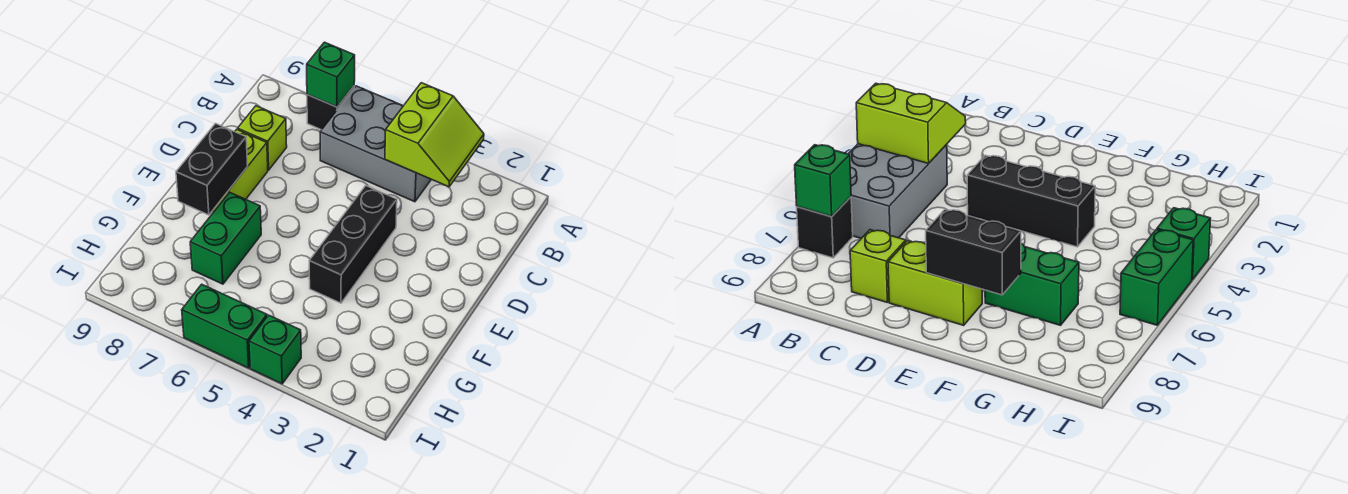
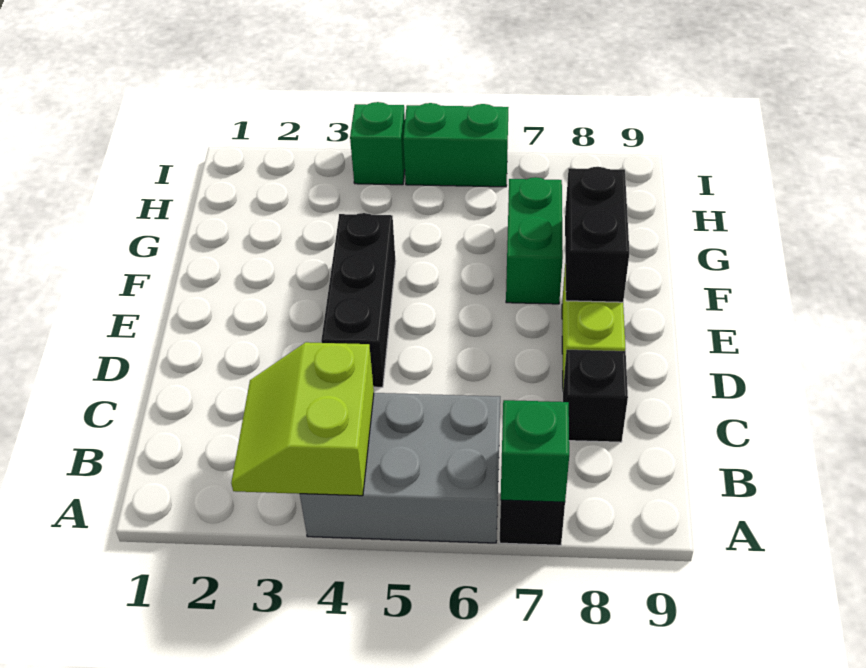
lime 1x1 brick [238,106,287,170] -> black 1x1 brick [563,350,628,442]

